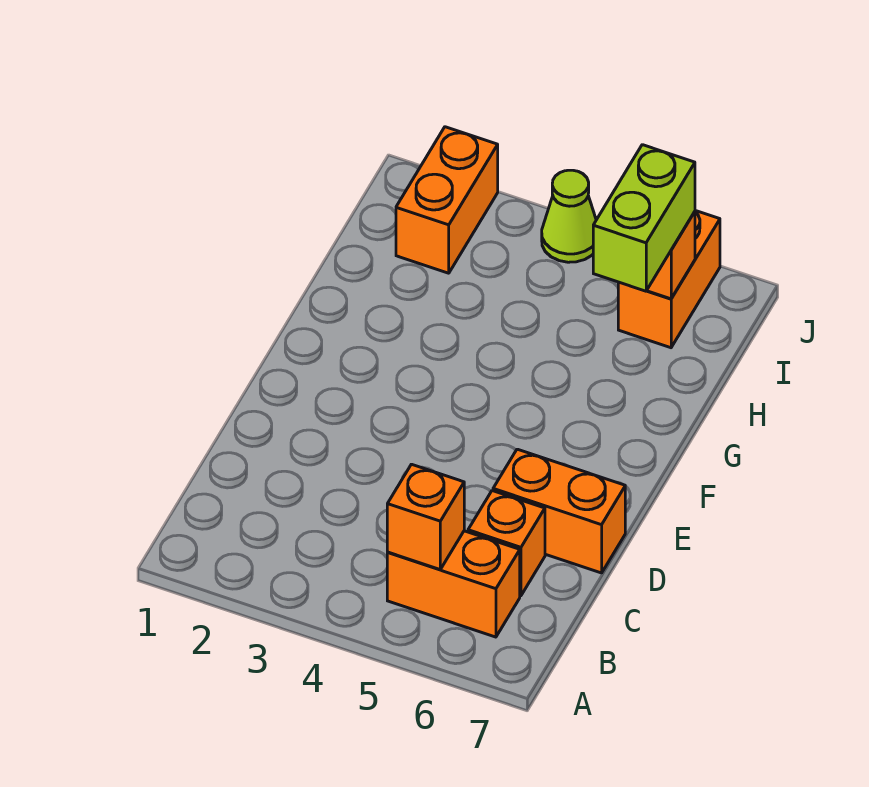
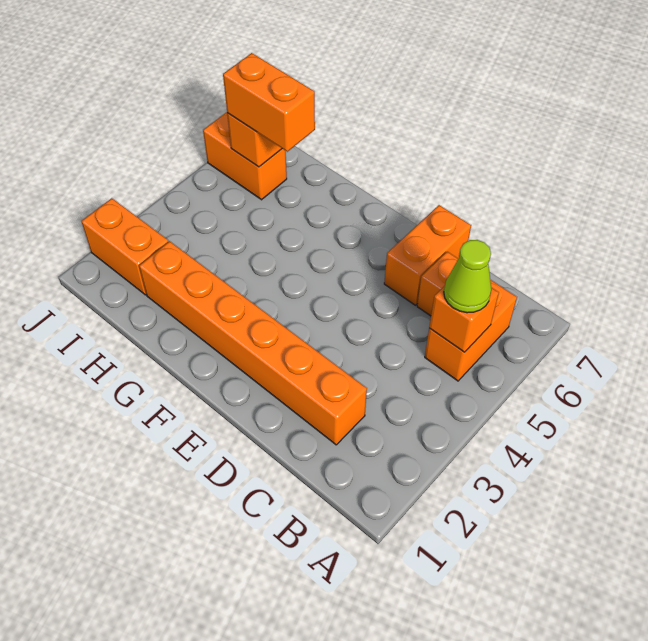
none -> orange 1x6 brick [139,241,367,445]
lime 1x2 brick [593,145,695,291] -> orange 1x2 brick [223,53,315,152]
lime 1x1 cone [542,170,596,262] -> lime 1x1 cone moved to [444,240,491,313]

